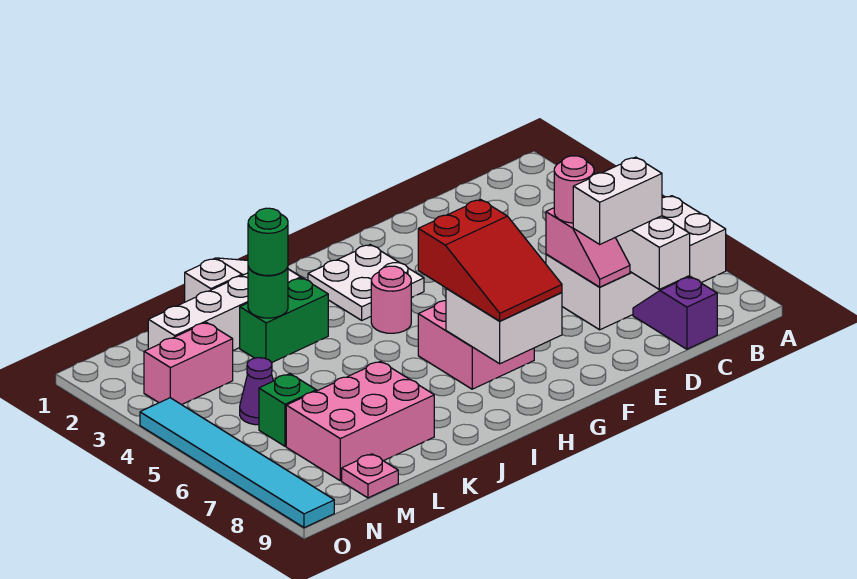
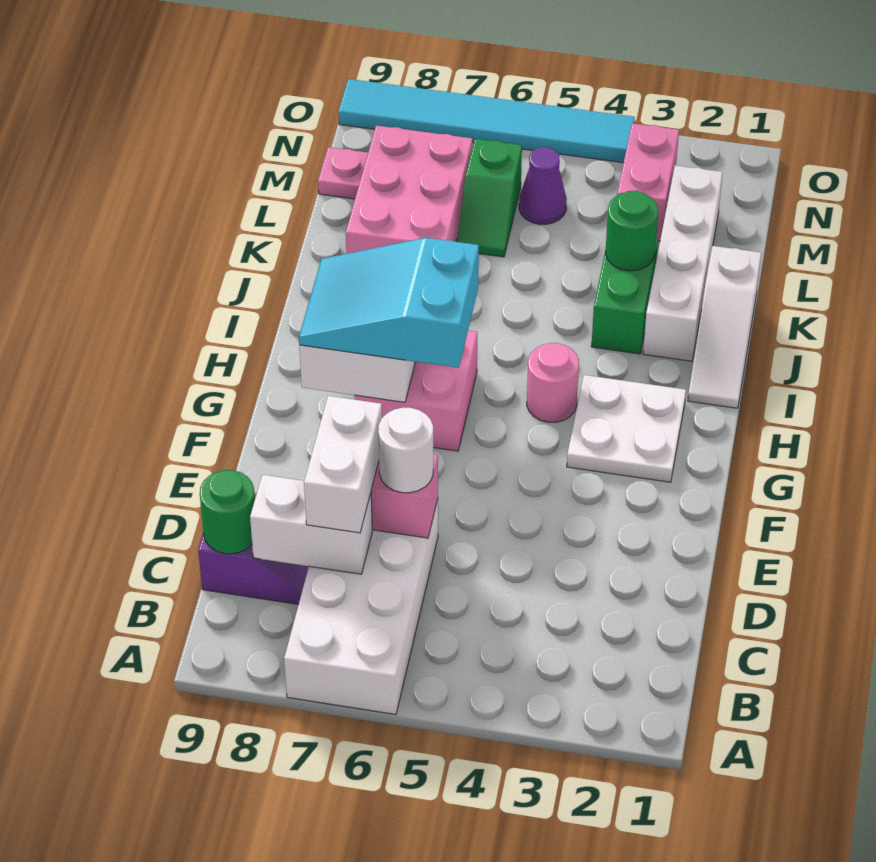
pink 1x1 round brick [554,156,594,223] -> white 1x1 round brick [378,408,433,493]
red 2x3 slope [418,200,562,321] -> cyan 2x3 slope [299,238,479,368]
green 1x1 round brick [248,208,288,276] -> green 1x1 round brick moved to [200,470,255,554]

